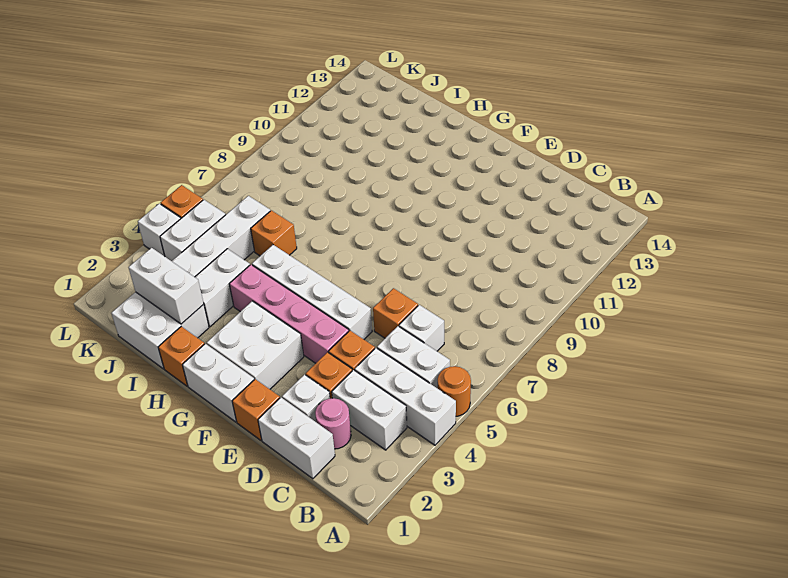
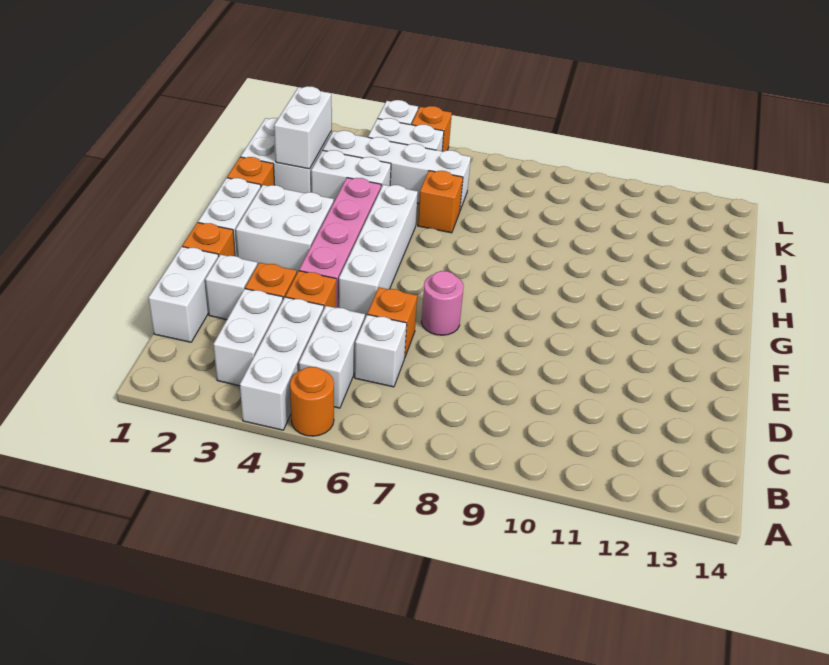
pink 1x1 round brick [315,398,351,449] -> pink 1x1 round brick moved to [421,271,464,335]

